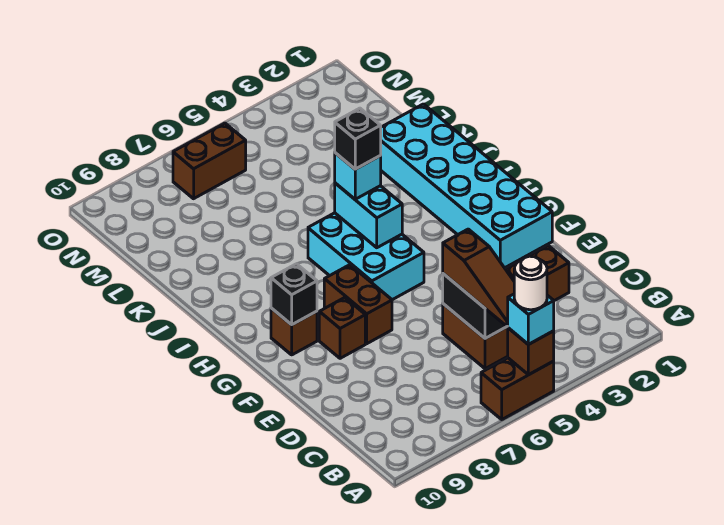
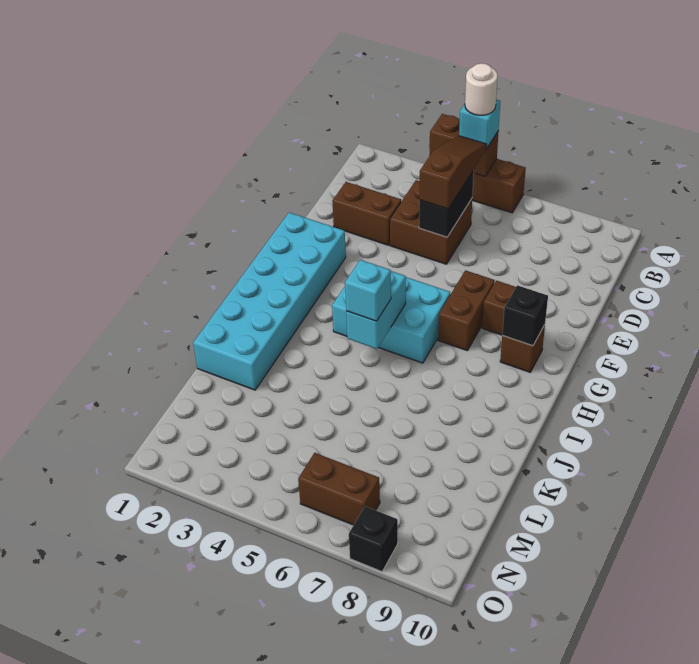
brown 1x1 brick [508,328,554,375] -> brown 1x2 brick [429,114,499,177]
cyan 2x3 brick [308,213,424,300] -> cyan 2x3 brick turned to [332,277,450,363]
black 1x1 brick [335,108,381,169] -> black 1x1 brick moved to [349,506,398,572]

